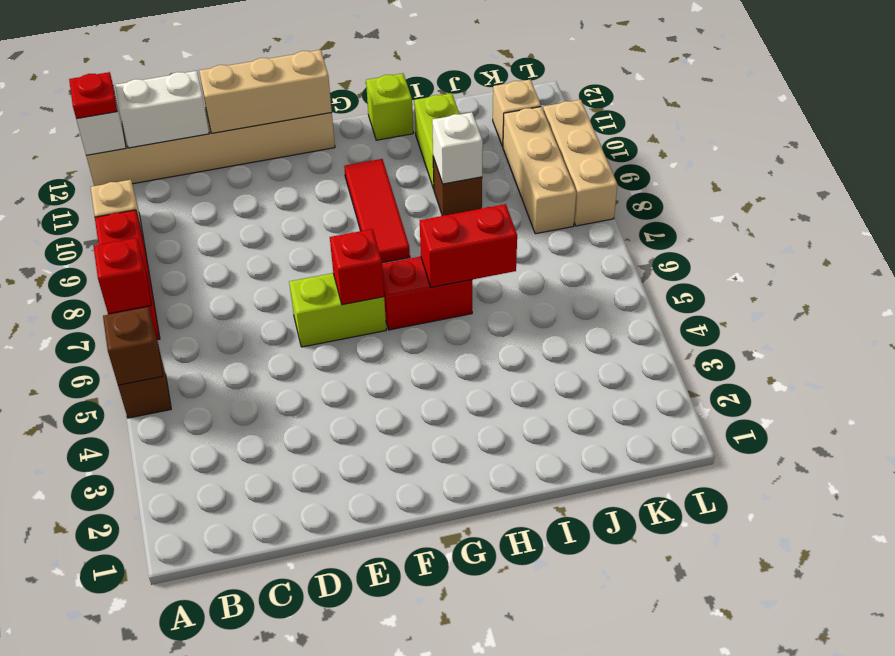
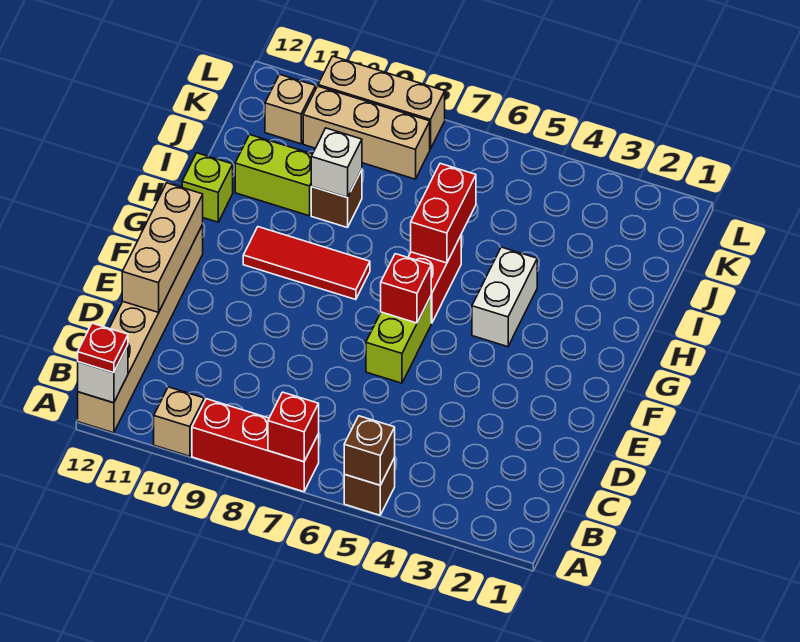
white 1x2 brick [115,71,209,148] -> white 1x2 brick moved to [472,247,537,347]

